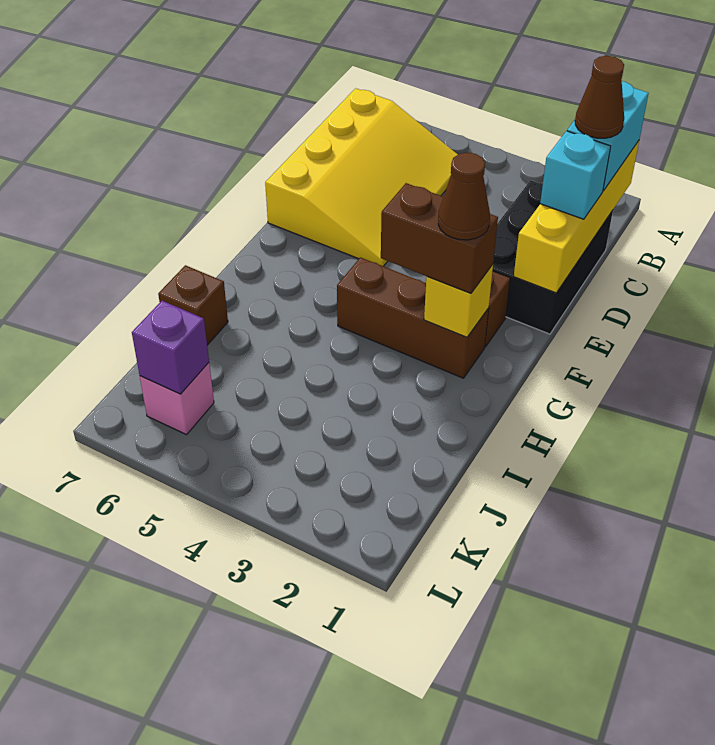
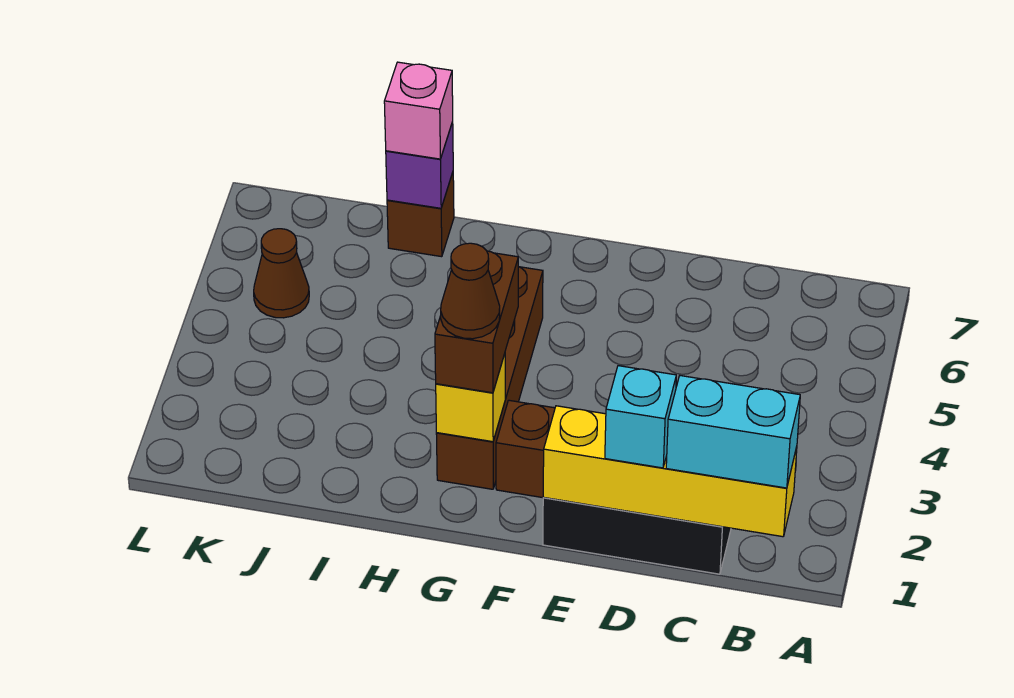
yellow 3x4 slope [265,88,458,266] -> none
brown 1x1 cone [575,56,624,138] -> brown 1x1 cone moved to [254,229,309,318]
brown 1x3 brick [337,257,489,378] -> brown 1x4 brick [436,267,543,489]
pink 1x1 brick [140,363,214,435] -> pink 1x1 brick moved to [384,62,453,159]
purple 1x1 brick [132,301,209,394] -> purple 1x1 brick moved to [386,122,453,208]

